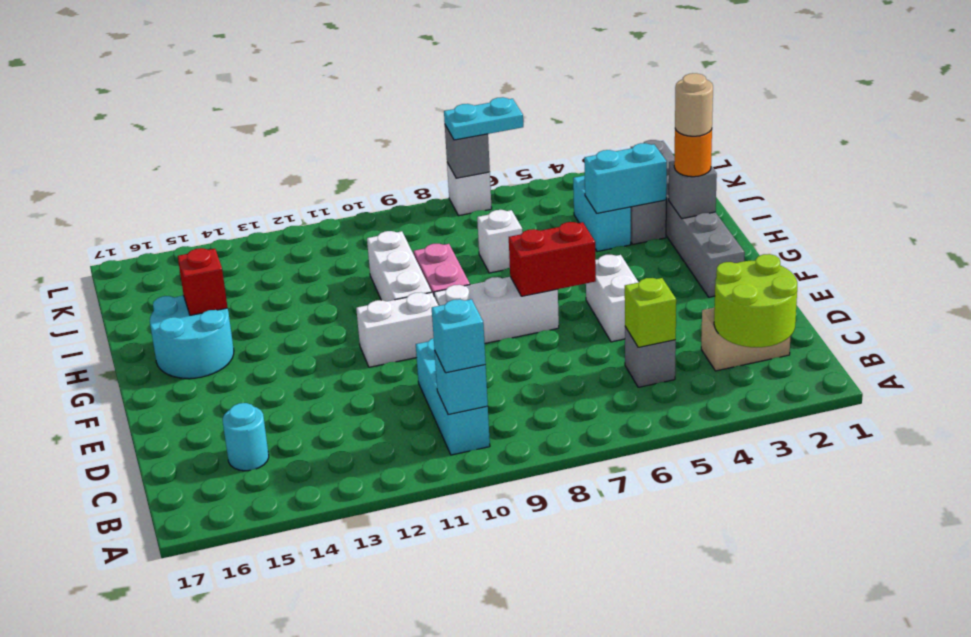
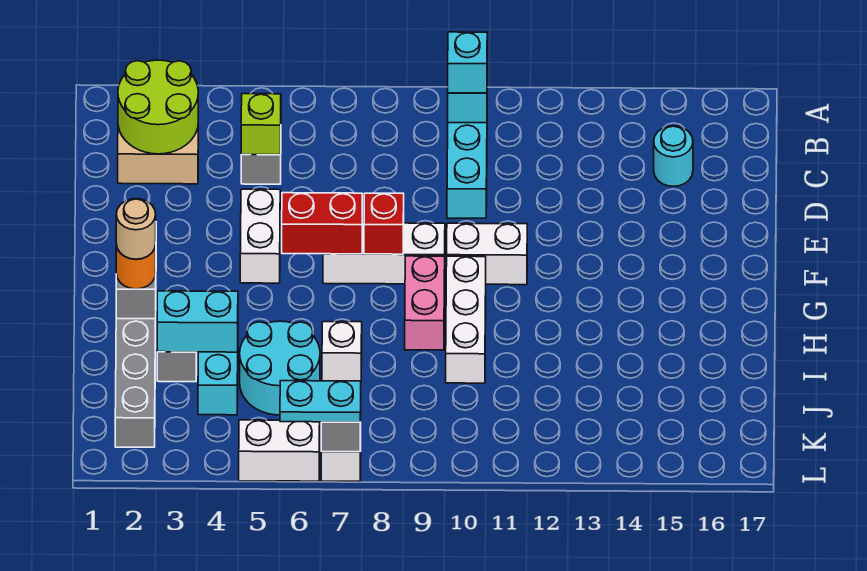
cyan 2x2 round brick [150,295,234,379] -> cyan 2x2 round brick moved to [240,321,320,415]
red 1x1 brick [178,248,228,315] -> red 1x1 brick moved to [364,193,404,254]
none -> white 1x2 brick [239,420,320,481]

